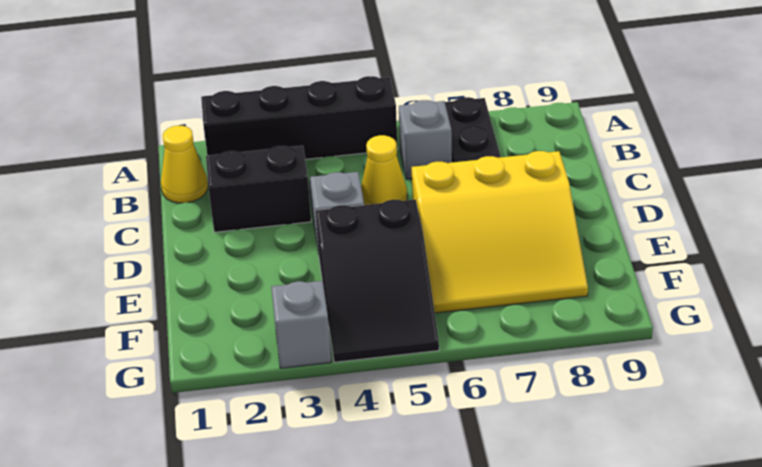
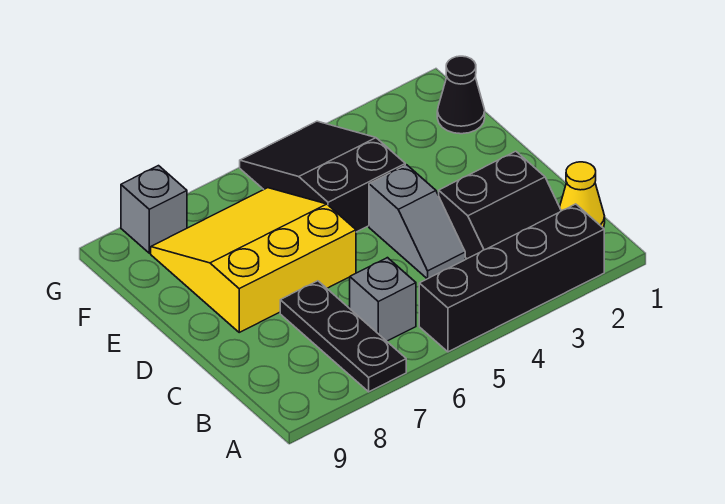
yellow 1x1 cone [361,135,407,205] -> none
none -> black 1x1 cone [437,56,485,134]
grey 1x1 brick [271,281,331,368] -> grey 1x1 brick moved to [121,166,187,253]

